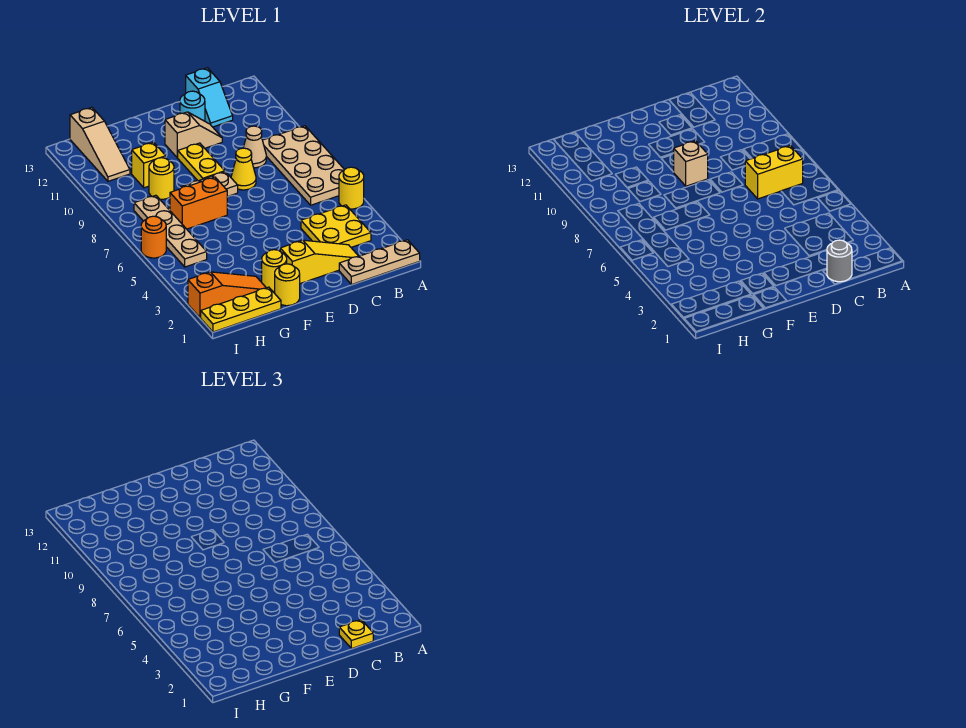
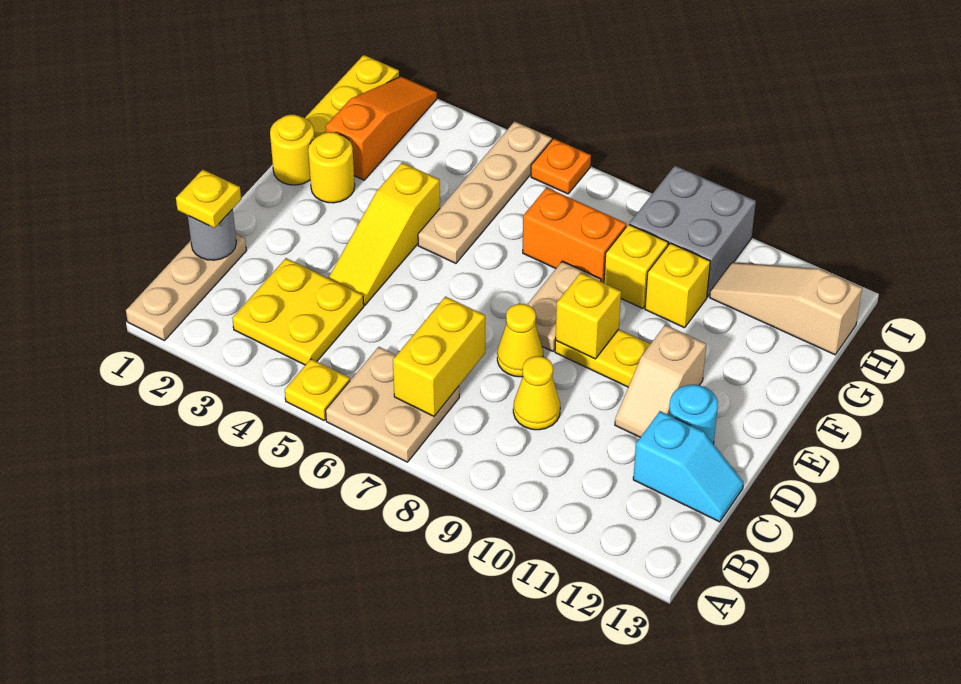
yellow 1x1 round brick [339,167,364,209] -> yellow 1x1 plate [285,359,350,420]
tan 2x4 plate [263,126,344,205] -> tan 2x2 plate [326,347,459,462]
yellow 1x3 slope [280,240,358,283] -> yellow 1x3 slope moved to [329,163,440,305]
tan 1x1 cone [243,126,266,168] -> yellow 1x1 cone [513,356,560,430]
cyan 1x2 slope [186,68,233,127] -> cyan 1x2 slope turned to [633,411,744,522]
tan 1x1 brick [674,141,708,186] -> yellow 1x1 brick [556,273,621,359]
orange 1x2 brick [170,177,227,229] -> orange 1x2 brick turned to [523,188,626,283]
orange 1x3 slope [188,272,266,318] -> orange 1x3 slope turned to [326,77,437,180]
yellow 1x1 round brick [149,158,174,199] -> yellow 1x1 brick [604,224,668,308]
tan 1x4 plate [134,195,207,267] -> tan 1x4 plate turned to [418,122,552,263]
none -> grey 2x2 brick [630,166,756,297]
orange 1x1 round brick [141,216,166,258] -> orange 1x1 plate [531,139,591,194]

